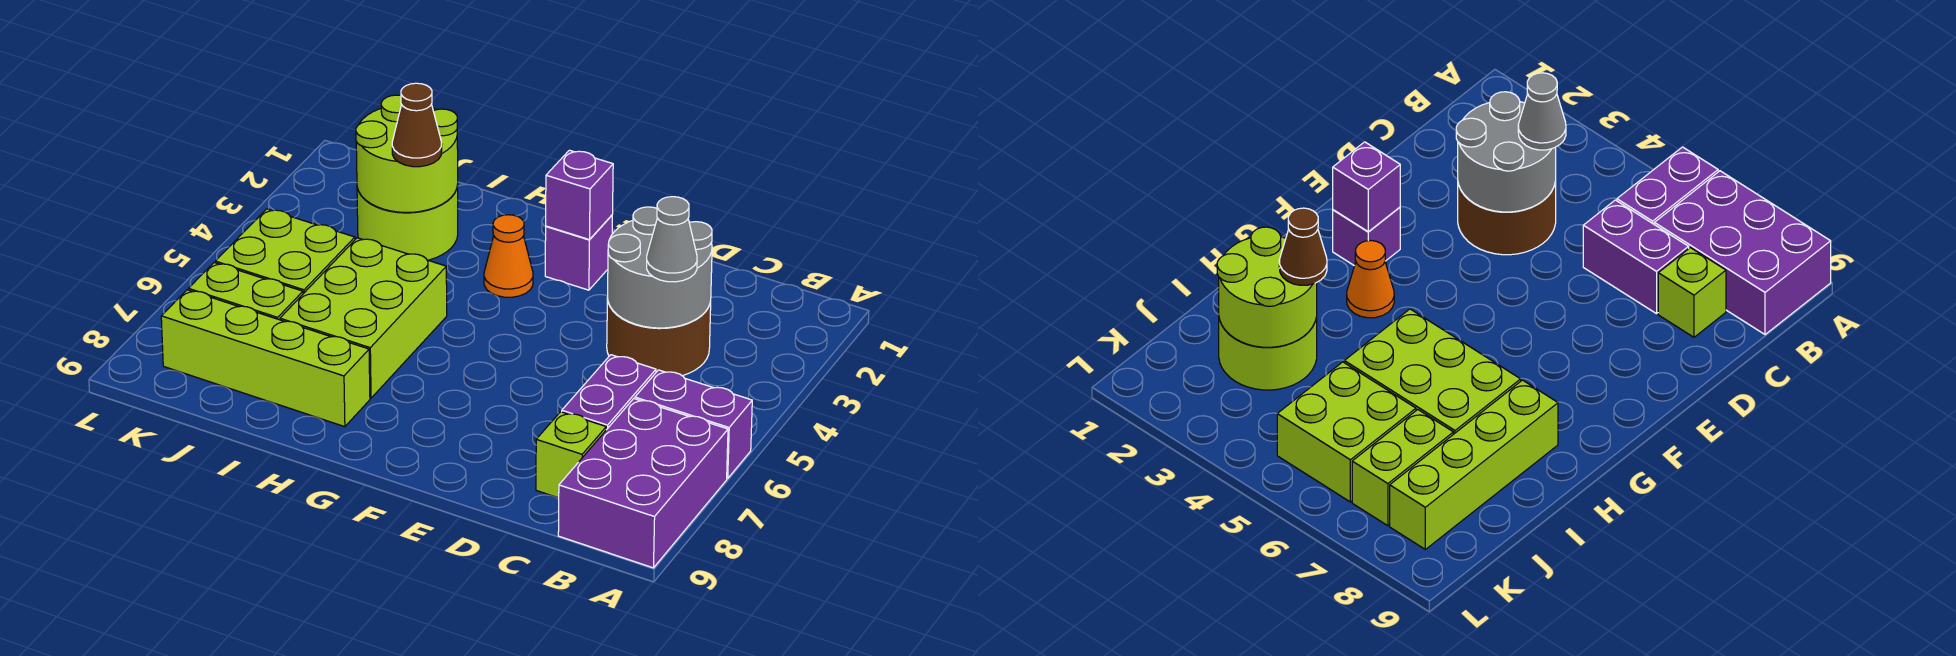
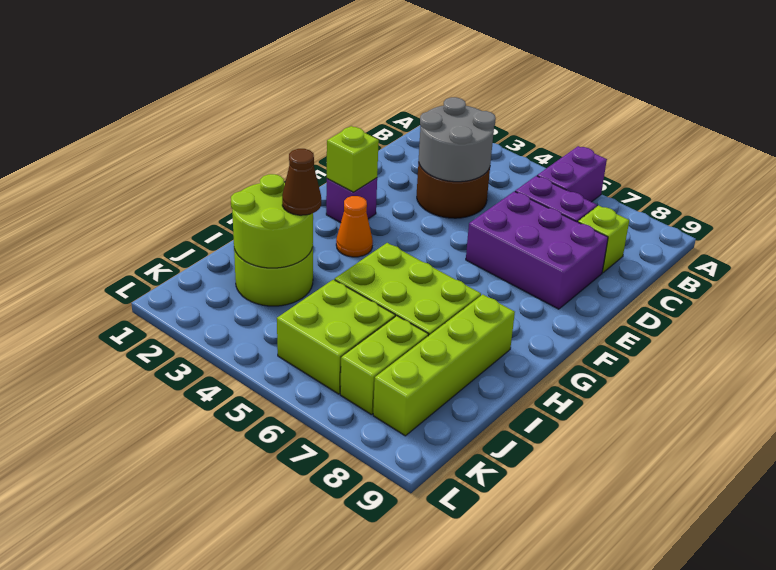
purple 2x3 brick [558,399,728,568] -> purple 2x3 brick moved to [466,191,608,309]
grey 1x1 cone [647,197,697,282] -> none
purple 1x1 brick [546,150,613,240] -> lime 1x1 brick [327,126,379,192]

